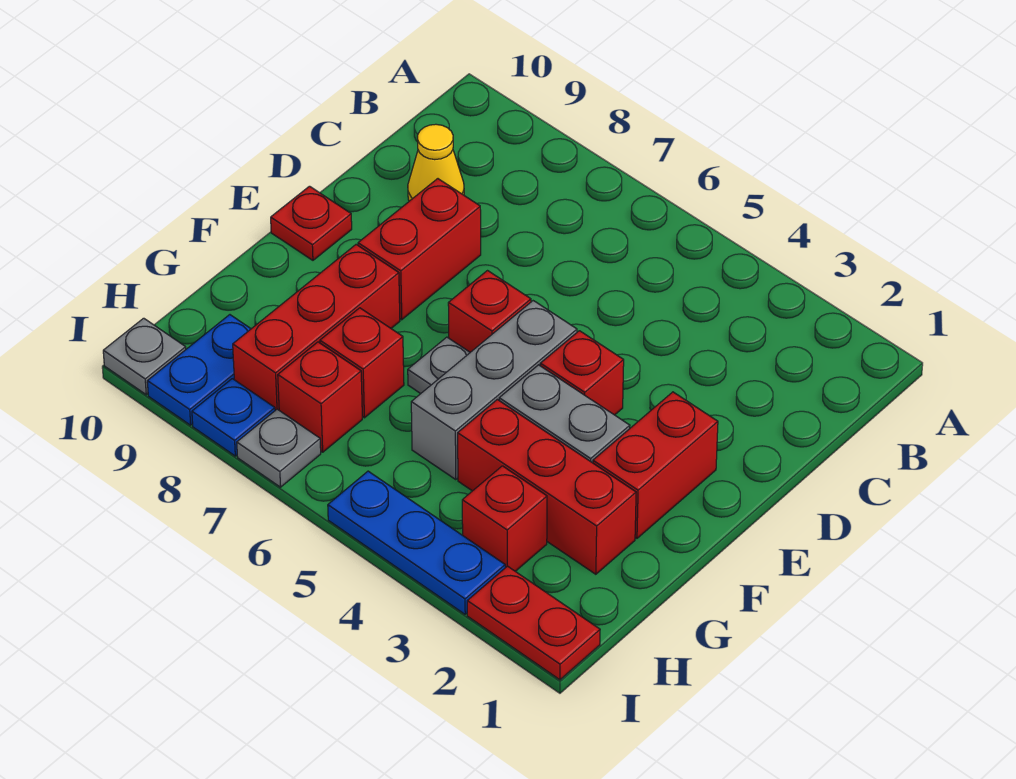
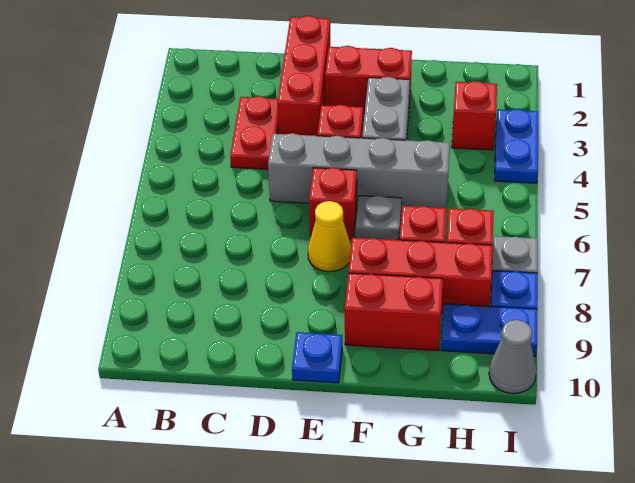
yellow 1x1 cone [408,124,464,201] -> yellow 1x1 cone moved to [308,201,351,272]
red 1x2 brick [358,179,481,320] -> red 1x2 brick moved to [345,273,443,351]
grey 1x3 brick [411,301,577,479] -> grey 1x4 brick [268,133,450,208]
red 1x1 plate [271,186,352,260] -> blue 1x1 plate [292,332,342,383]
red 1x3 brick [458,400,636,574] -> red 1x3 brick moved to [277,16,330,136]
red 1x2 plate [467,566,600,680] -> red 1x2 plate moved to [230,96,279,169]
blue 1x3 plate [328,471,505,614] -> blue 1x2 plate [494,109,538,183]
grey 1x1 plate [103,318,186,395] -> grey 1x1 cone [489,320,536,393]

